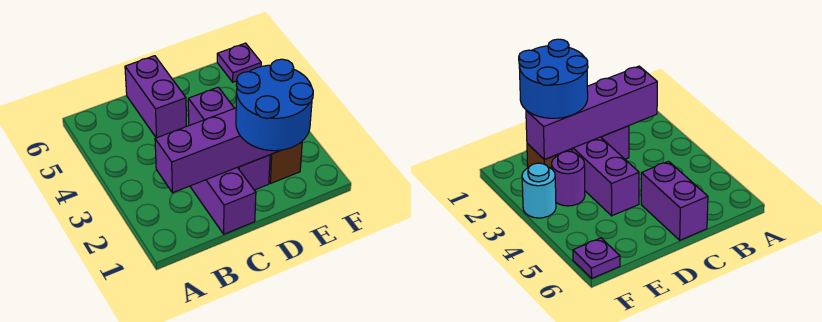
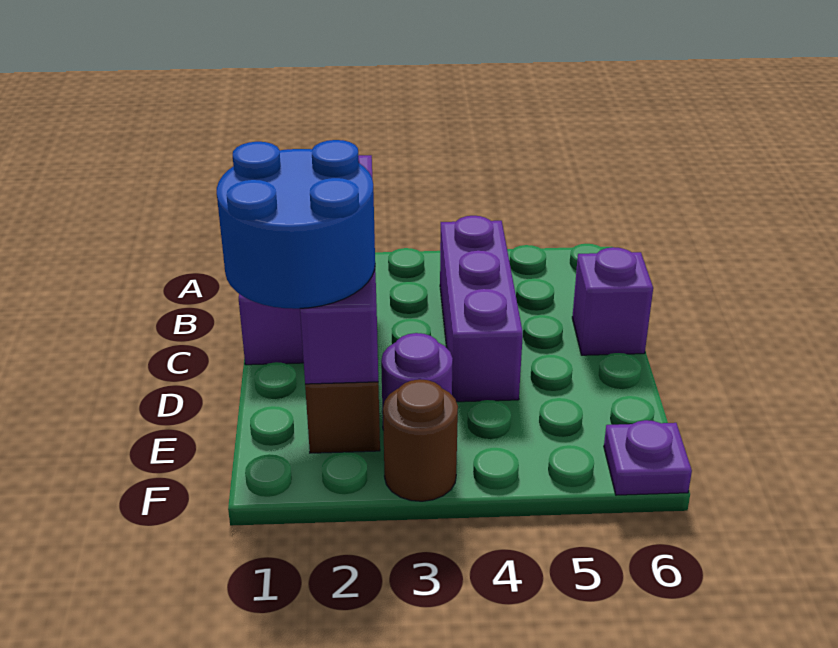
purple 1x2 brick [125,56,186,138] -> purple 1x1 brick [572,247,653,355]
purple 1x3 brick [188,87,270,190] -> purple 1x3 brick turned to [440,216,523,402]
cyan 1x1 round brick [522,163,556,218] -> brown 1x1 round brick [383,379,458,501]

